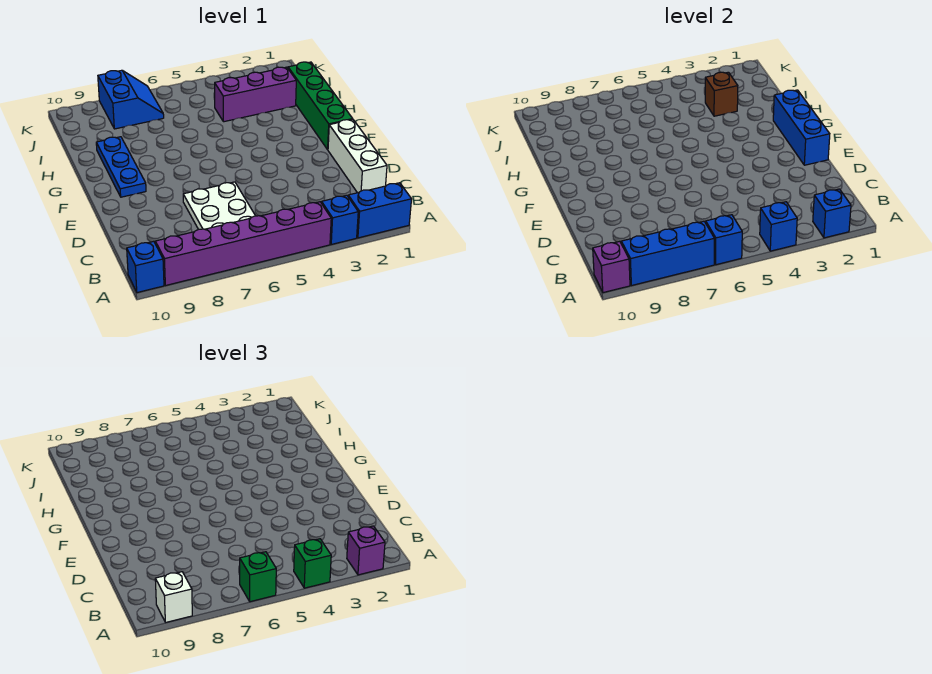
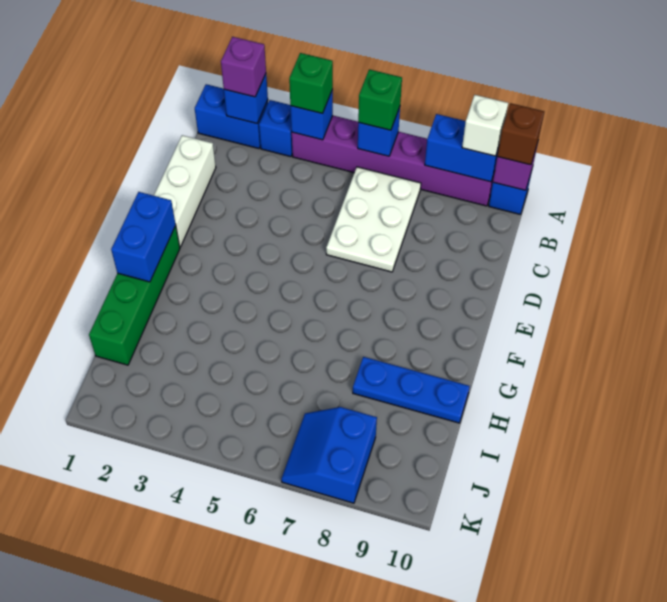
blue 1x3 brick [621,221,714,285] -> blue 1x2 brick [425,114,499,182]
blue 1x3 brick [773,90,830,165] -> blue 1x2 brick [111,192,176,282]
blue 1x3 plate [96,137,146,197] -> blue 1x3 plate turned to [353,357,470,423]
purple 1x3 brick [215,67,296,122] -> none
brown 1x1 brick [705,72,738,116] -> brown 1x1 brick moved to [497,103,544,165]

